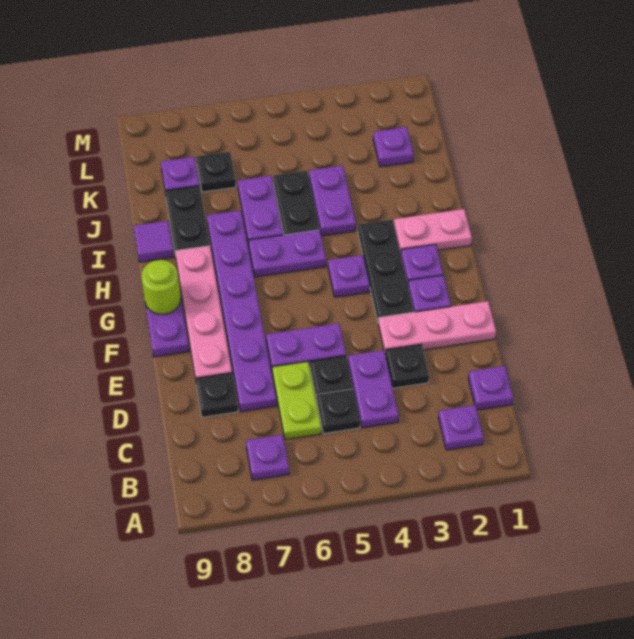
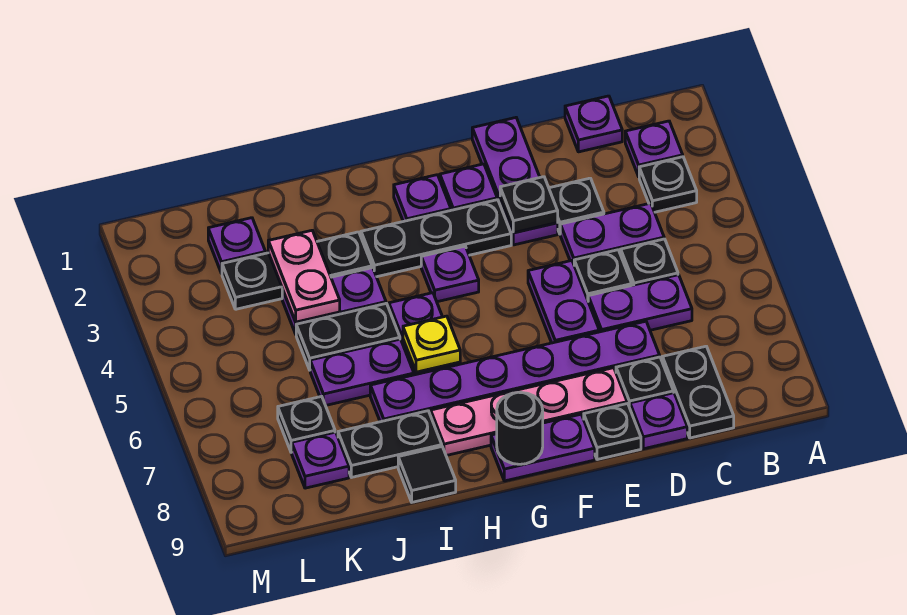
none -> black 1x1 plate [639,157,697,212]
purple 1x1 plate [246,435,289,480] -> purple 1x1 plate moved to [630,393,687,449]
lime 1x2 plate [272,362,321,440] -> purple 1x2 plate [588,275,692,332]
none -> black 1x2 plate [662,346,734,438]
pink 1x3 plate [378,301,496,355] -> purple 1x3 plate [472,118,558,245]
none -> black 1x1 plate [500,177,558,233]
none -> black 1x1 plate [584,403,641,460]
lime 1x1 round brick [141,260,181,314] -> black 1x1 round brick [497,392,543,464]
pink 1x2 plate [394,209,472,253] -> pink 1x2 plate moved to [268,231,340,322]
none -> yellow 1x1 plate [403,316,460,372]
none -> black 1x3 plate [222,232,372,309]
purple 1x1 tile [134,221,174,262] -> black 1x1 tile [398,447,456,502]

